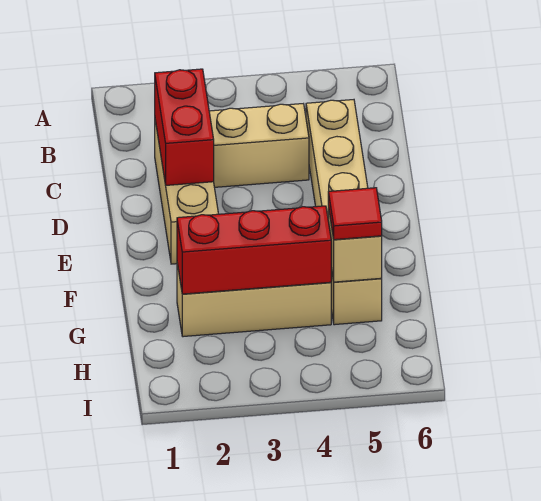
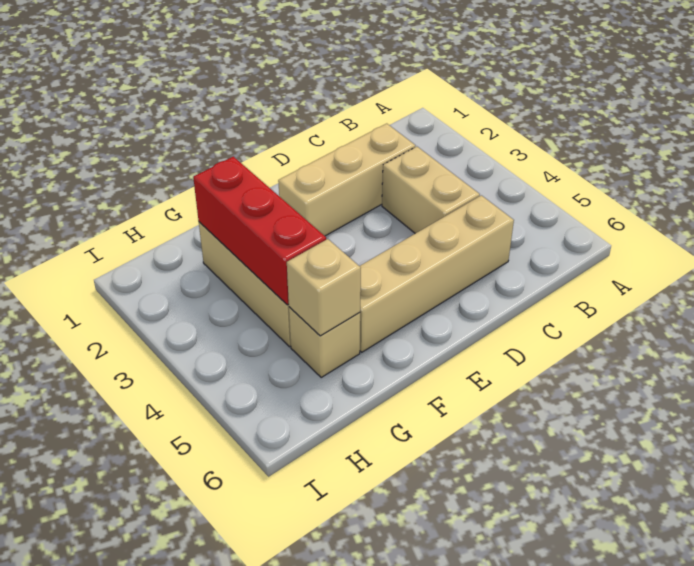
red 1x2 brick [155,69,214,185] -> none
red 1x1 tile [328,188,382,240] -> none

